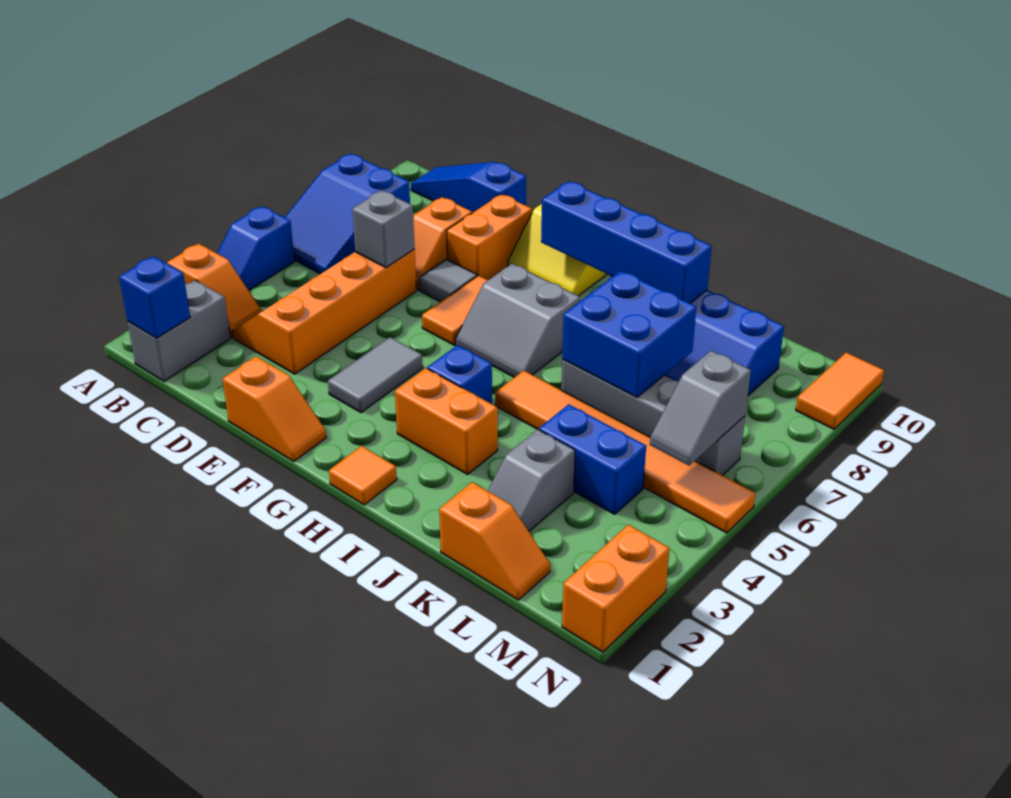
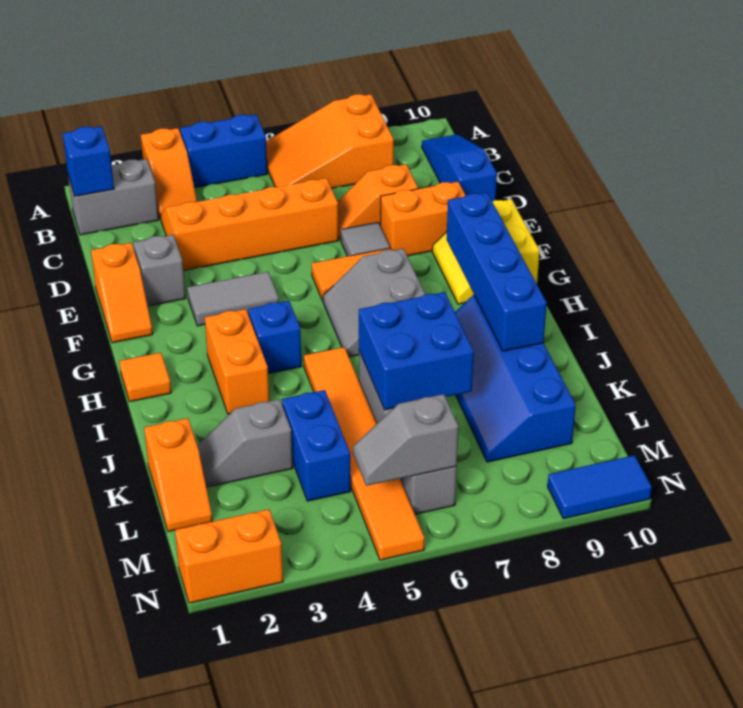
blue 1x2 slope [217,206,295,290] -> blue 1x2 brick [180,115,268,188]
blue 2x3 slope [285,154,410,274] -> orange 2x3 slope [266,94,394,188]
grey 1x1 brick [352,190,415,268] -> grey 1x1 brick moved to [133,235,186,306]
orange 1x2 tile [796,353,884,429] -> blue 1x2 tile [547,455,652,519]

